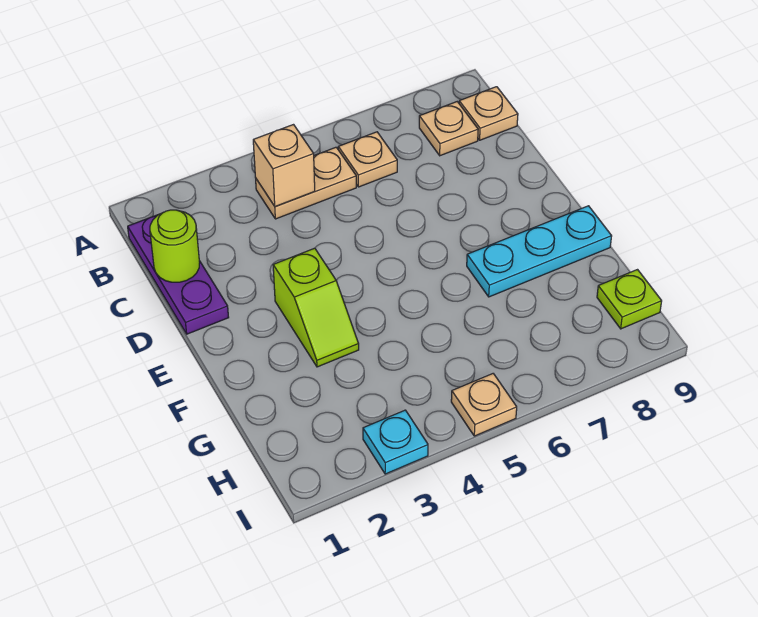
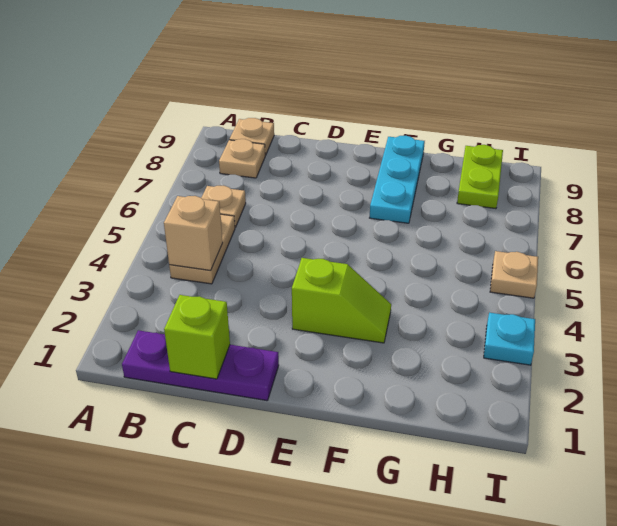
lime 1x1 round brick [150,210,200,282] -> lime 1x1 brick [164,295,230,379]
lime 1x1 plate [597,270,662,329] -> lime 1x2 plate [457,145,503,209]

